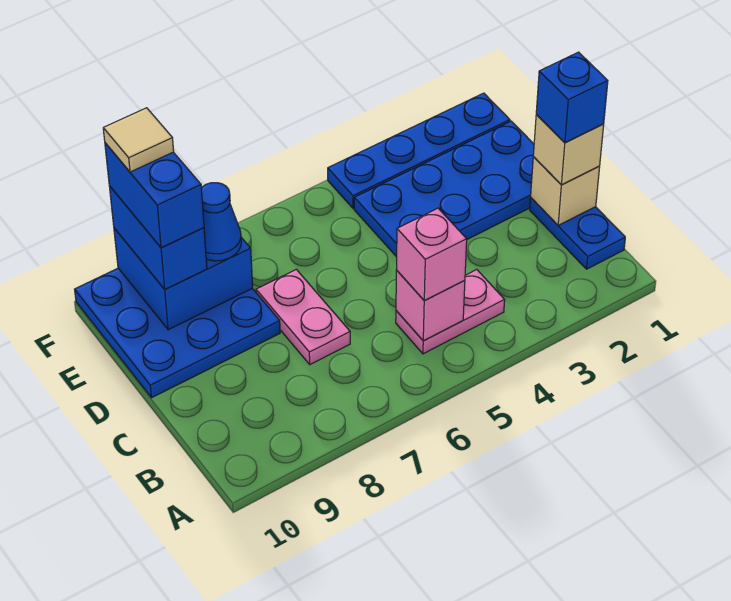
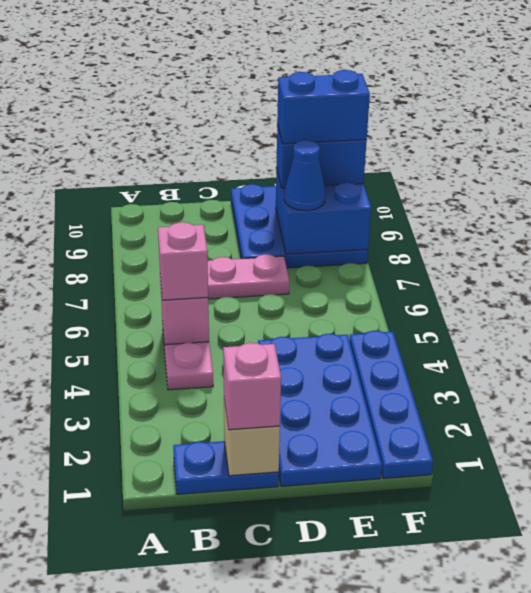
tan 1x1 brick [533,114,604,185] -> pink 1x1 brick [223,343,281,430]
blue 1x1 brick [536,52,608,143] -> none
tan 1x1 tile [103,108,174,172] -> none

